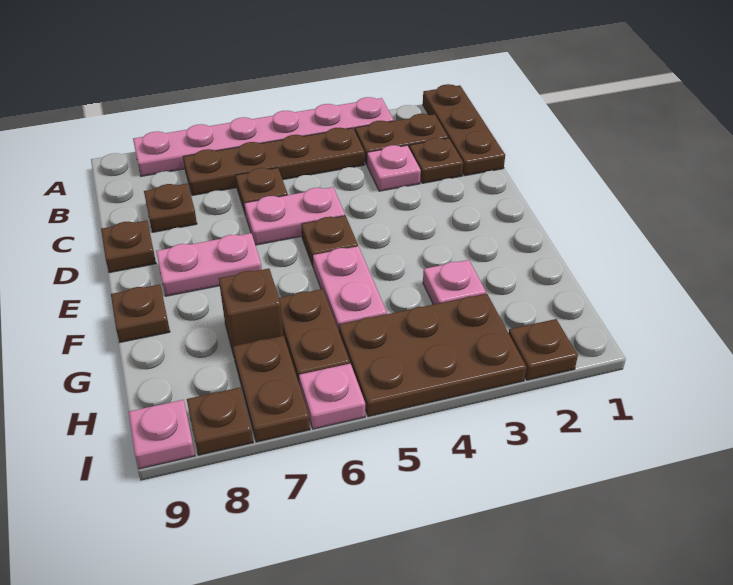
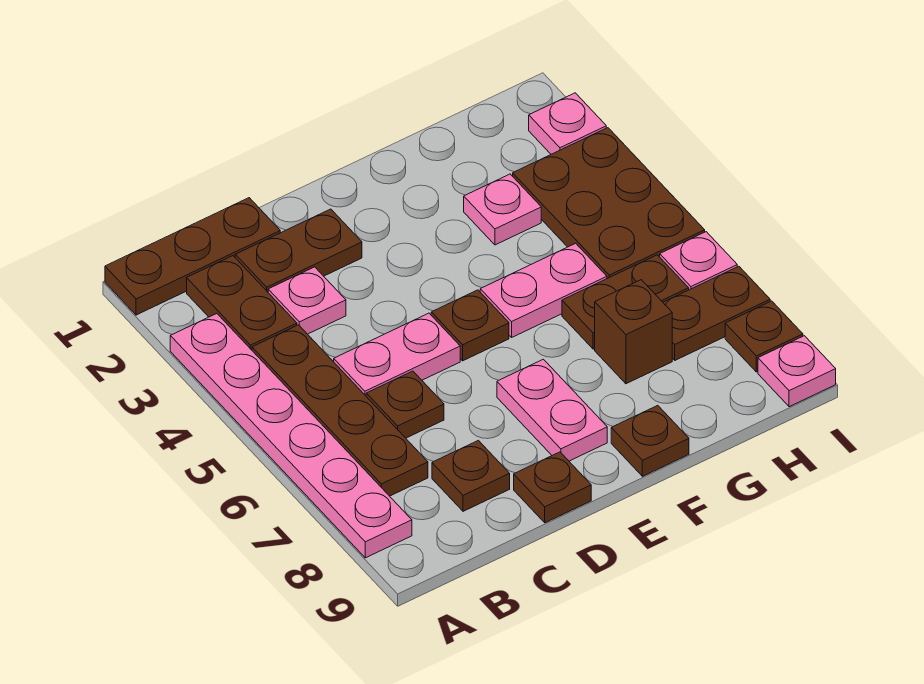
brown 1x1 plate [409,138,463,183] -> brown 1x2 plate [235,209,362,292]
pink 1x2 plate [244,187,345,245] -> pink 1x2 plate turned to [334,313,460,396]
brown 1x1 plate [509,319,578,380] -> pink 1x1 plate [529,93,606,154]

